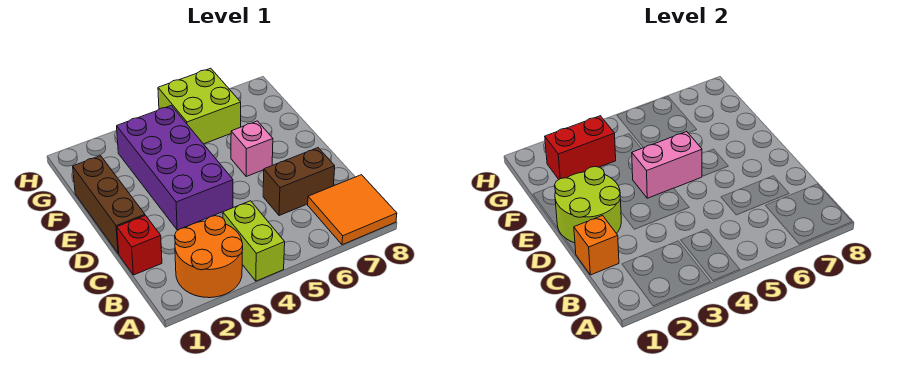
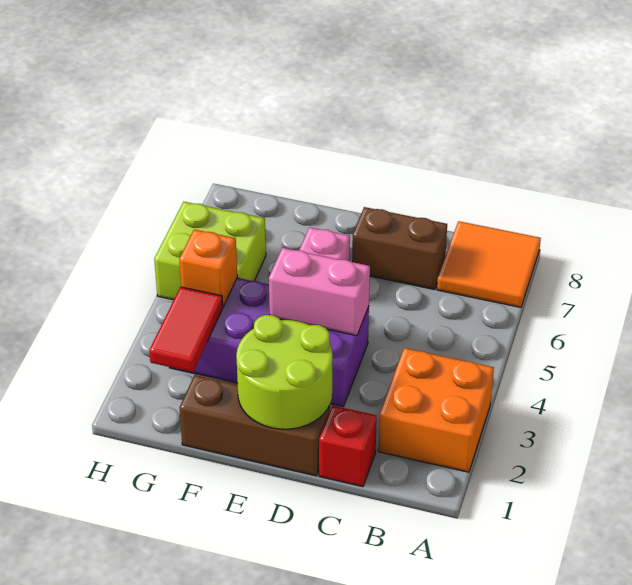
orange 2x2 round brick [175,216,243,298] -> orange 2x2 brick [378,348,494,472]
lime 1x2 brick [223,201,285,281] -> none
orange 1x1 brick [574,216,619,275] -> orange 1x1 brick moved to [179,229,237,307]
brown 1x2 brick [263,148,335,216] -> brown 1x2 brick turned to [352,207,447,290]
pink 1x2 brick [632,132,702,198] -> pink 1x2 brick turned to [269,248,370,336]
red 1x2 brick [545,116,616,179] -> red 1x2 tile [149,287,223,372]

